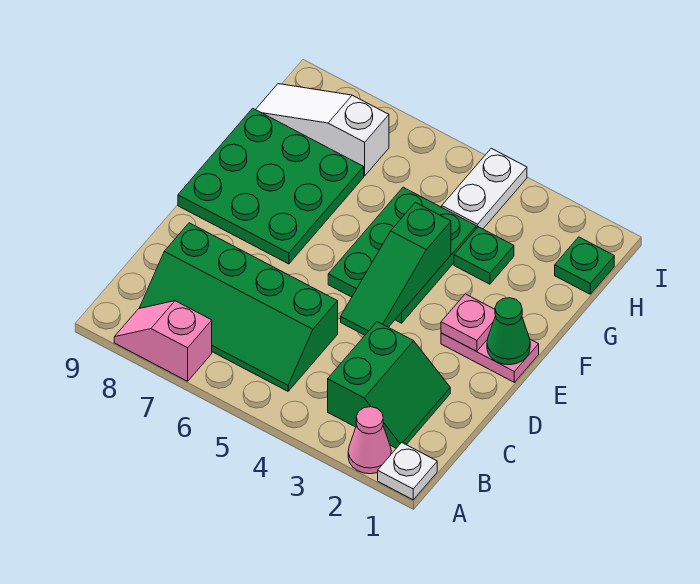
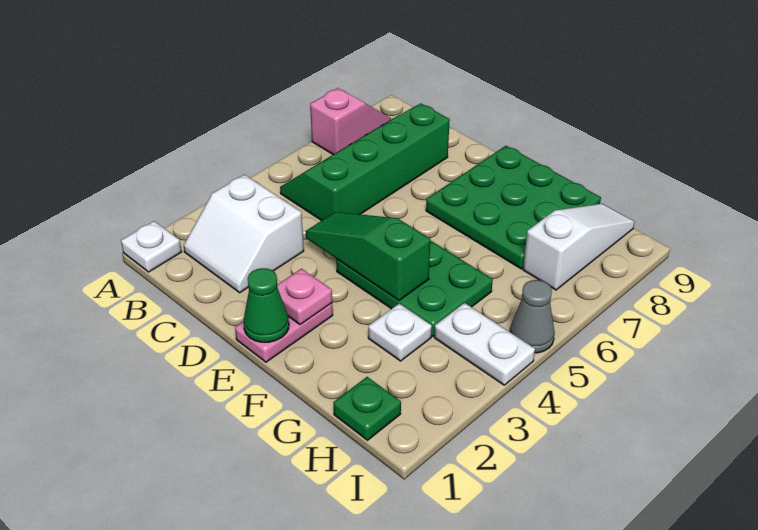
pink 1x1 cone [348,407,391,474] -> none
green 2x2 slope [328,322,450,448] -> white 2x2 slope [184,175,304,293]
green 1x1 plate [454,227,514,284] -> white 1x1 plate [368,304,432,361]
none -> grey 1x1 cone [510,280,555,353]

